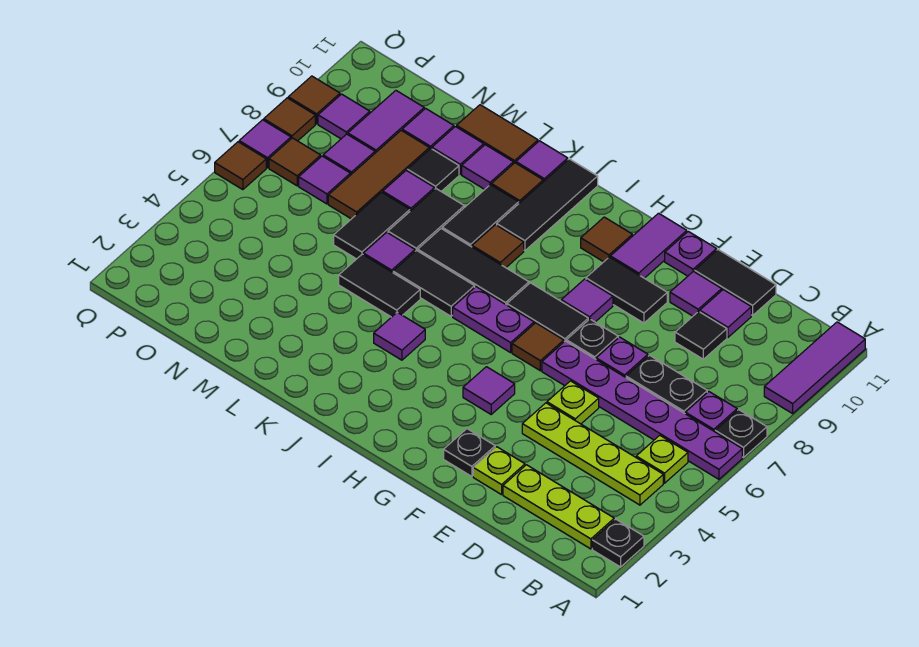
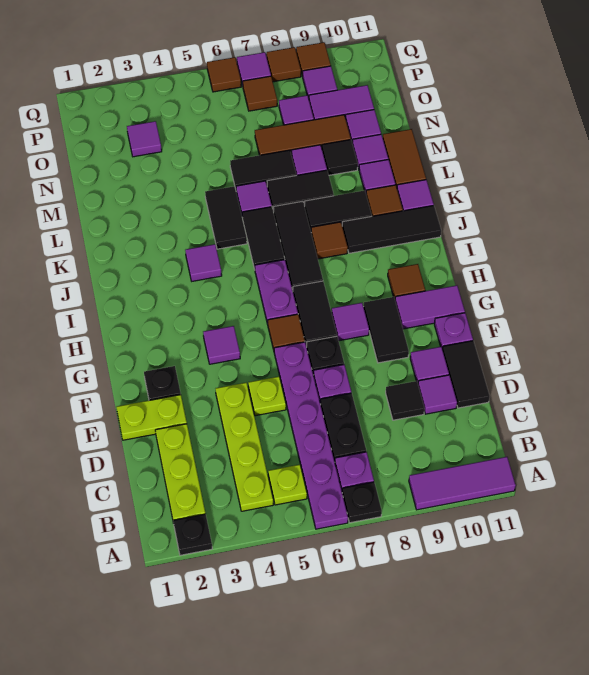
lime 1x1 plate [473,447,525,495] -> lime 1x2 plate [116,395,187,440]
purple 1x1 tile [299,156,350,204] -> purple 1x1 tile moved to [127,121,162,157]

